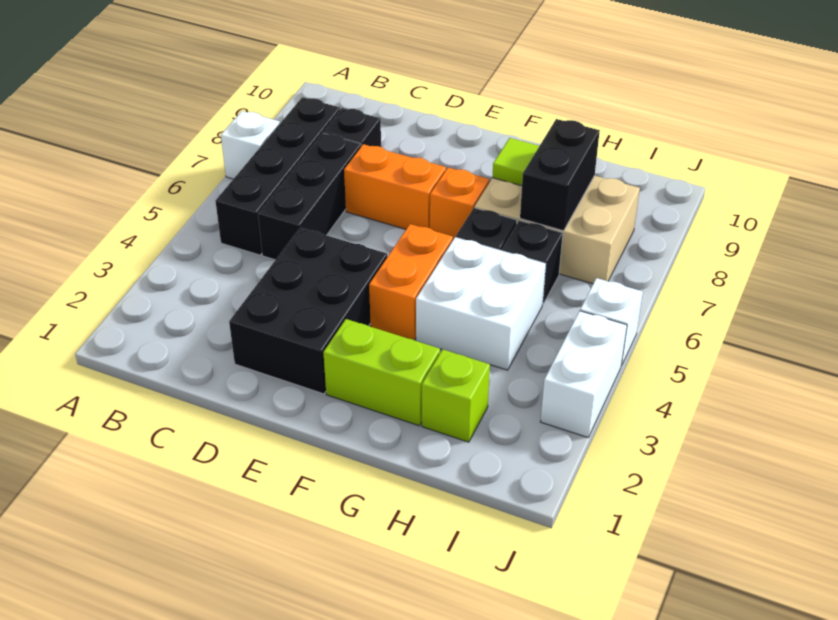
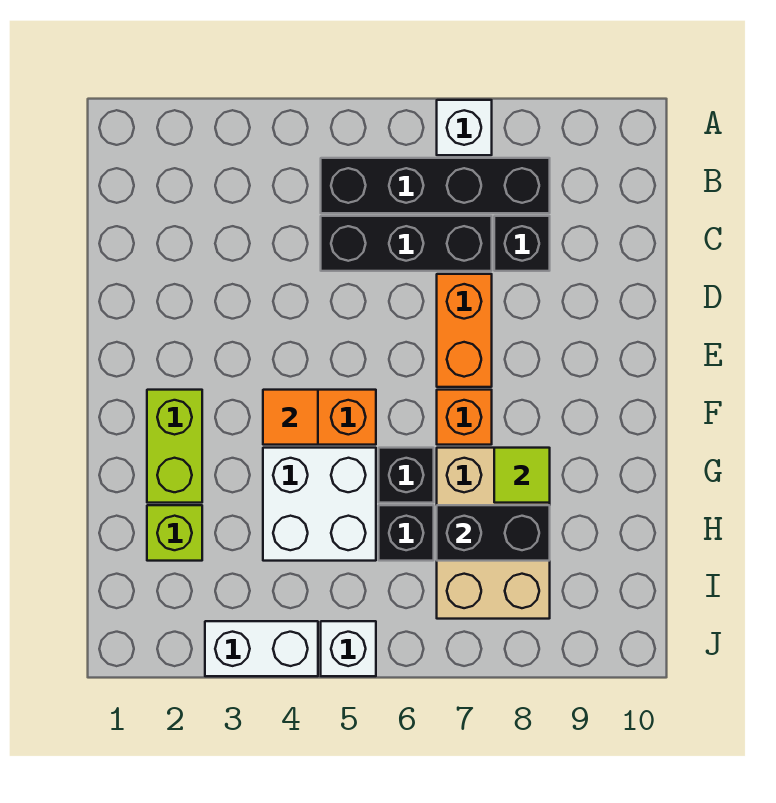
black 2x3 brick [229,228,387,394] -> none
none -> orange 1x1 tile [263,390,318,445]

